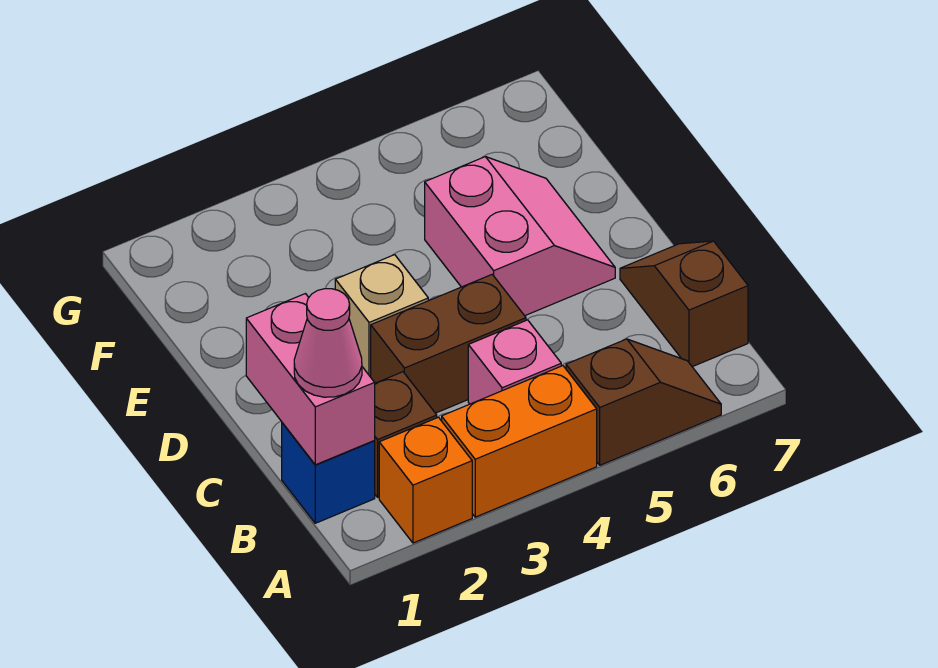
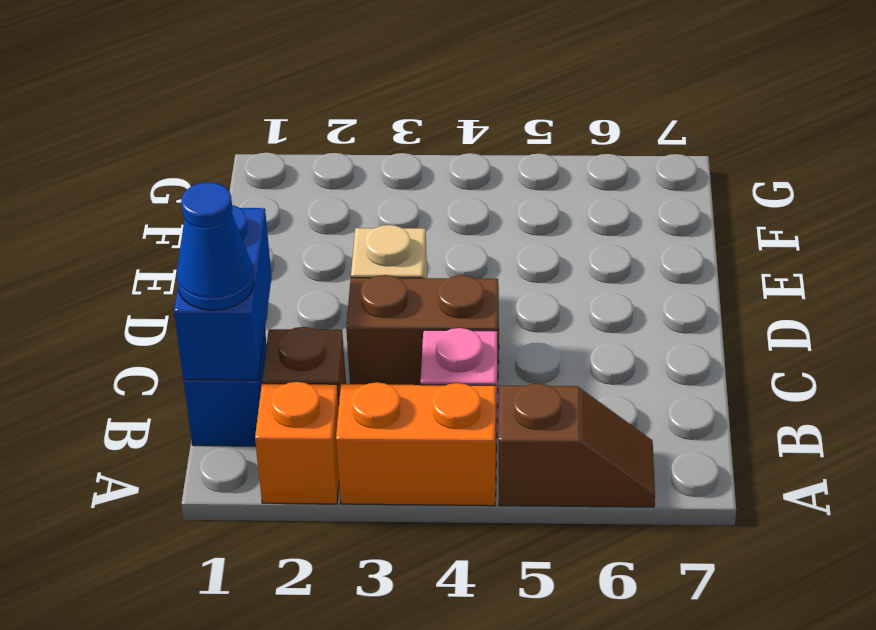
pink 1x2 brick [246,294,375,465] -> blue 1x2 brick [174,205,272,380]
pink 1x1 cone [294,289,362,397] -> blue 1x1 cone [177,182,254,310]
brown 1x2 slope [620,241,748,367] -> none
pink 2x2 slope [425,157,615,316] -> none

